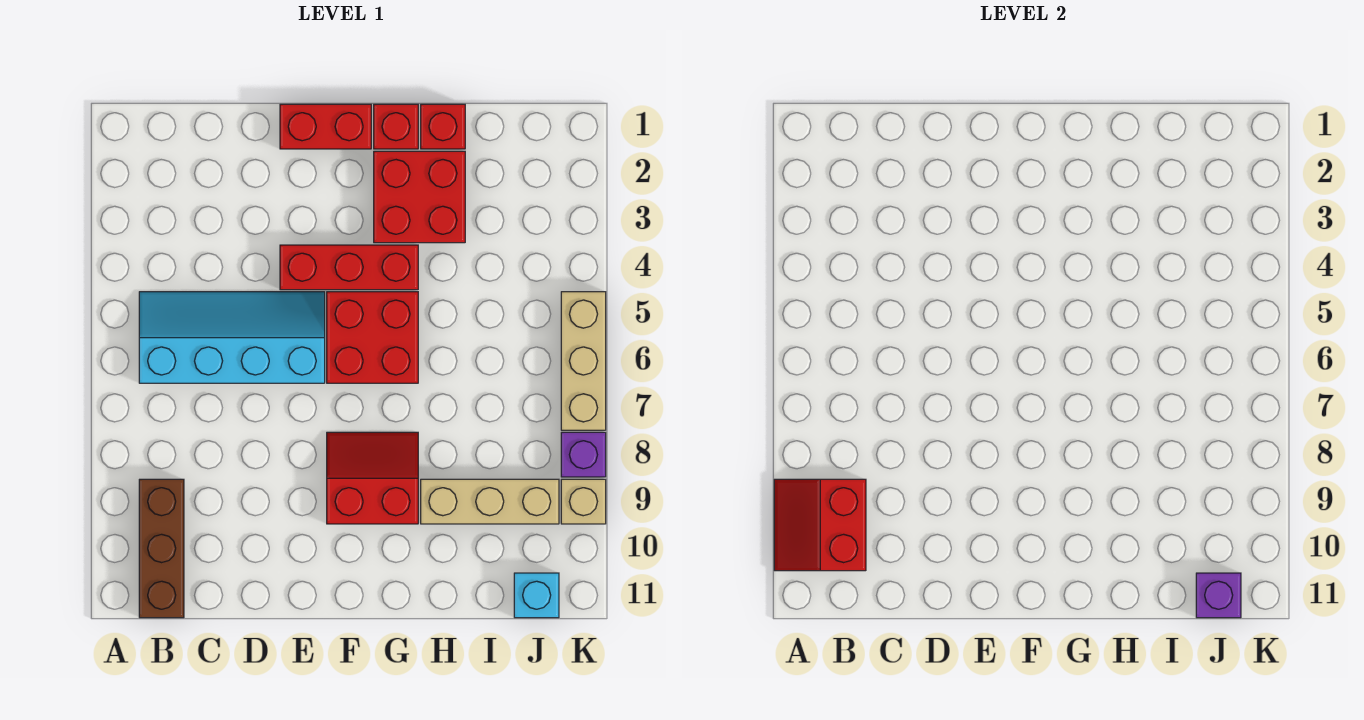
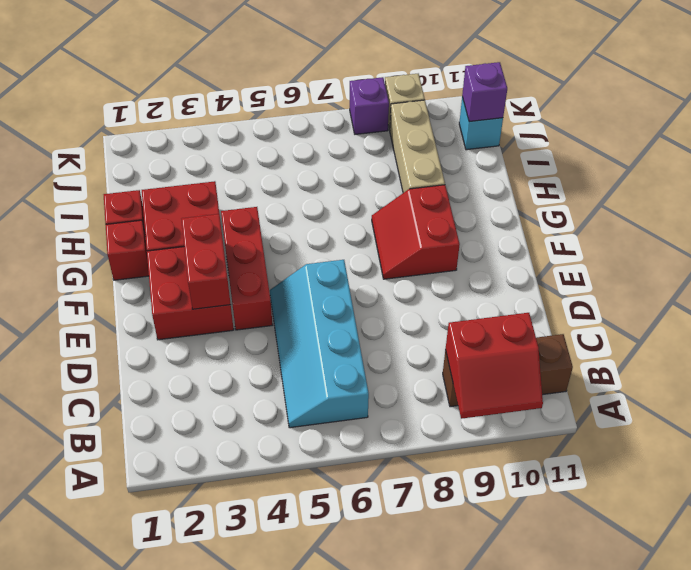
red 1x2 brick [280,104,371,149] -> red 1x2 brick moved to [182,214,231,309]
red 2x2 brick [327,292,418,383] -> red 2x2 brick moved to [147,247,234,340]
tan 1x3 brick [561,292,606,430] -> none

